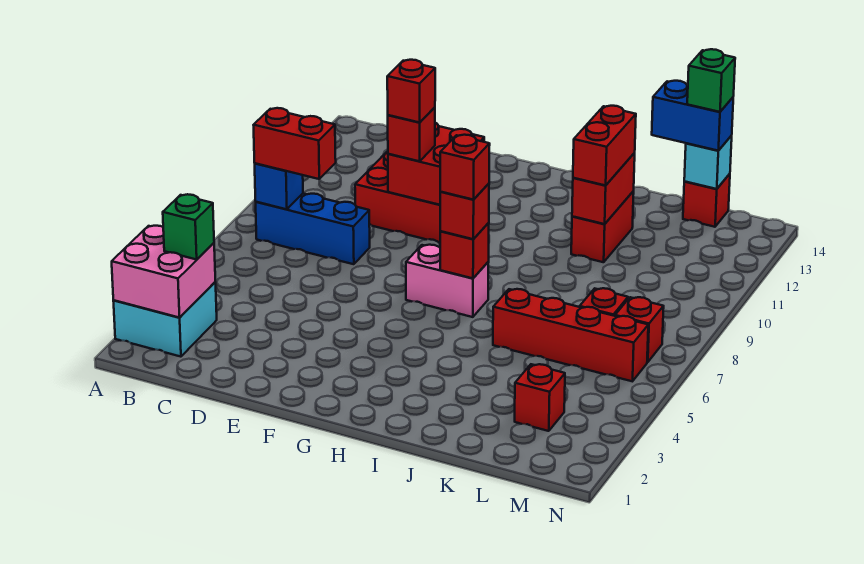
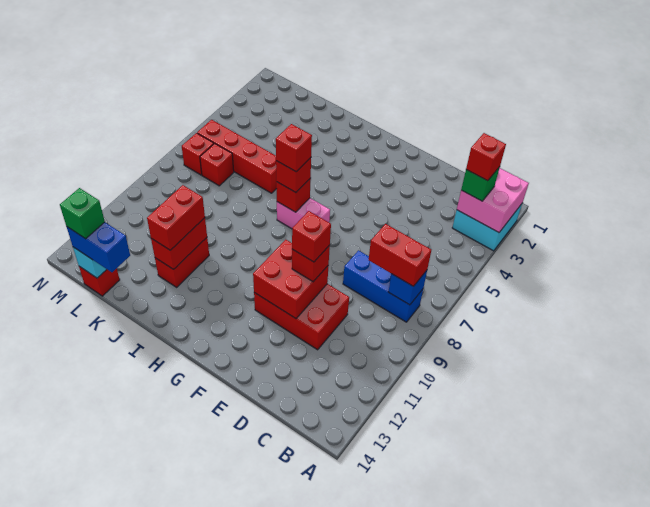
red 1x1 brick [515,364,565,431] -> red 1x1 brick moved to [466,133,506,181]

